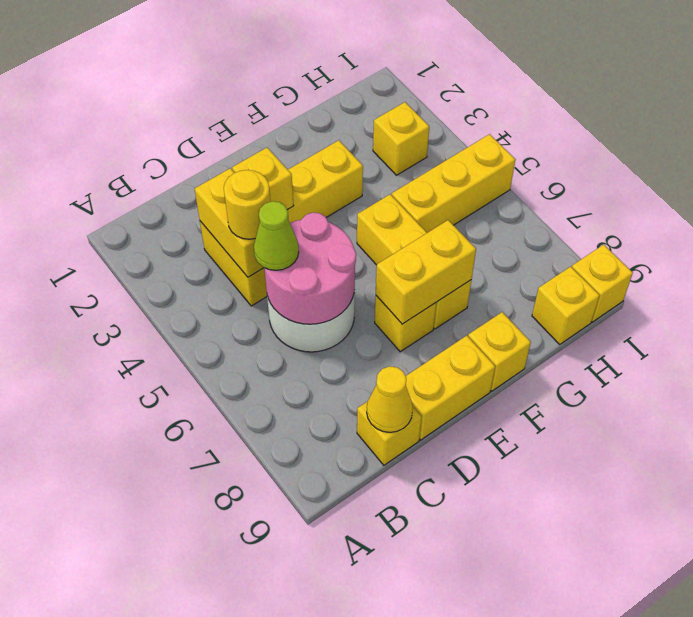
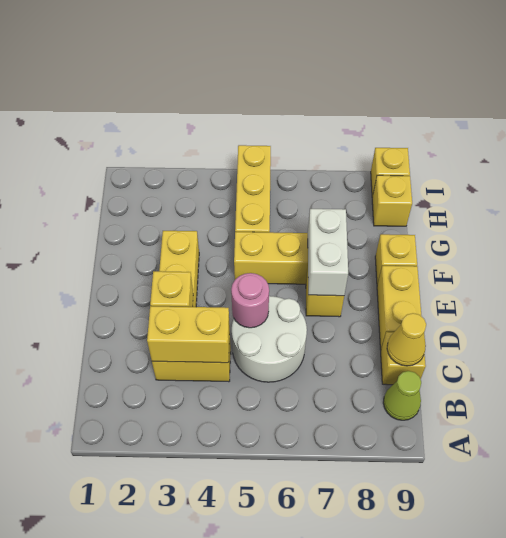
yellow 1x1 round brick [224,170,270,239] -> none
pink 2x2 round brick [264,212,356,324] -> pink 1x1 round brick [231,273,269,328]
lime 1x1 cone [254,201,299,270] -> lime 1x1 cone moved to [383,371,421,420]
yellow 1x2 brick [376,220,476,324] -> white 1x2 brick [308,208,348,296]
yellow 1x1 brick [373,102,429,175] -> none

